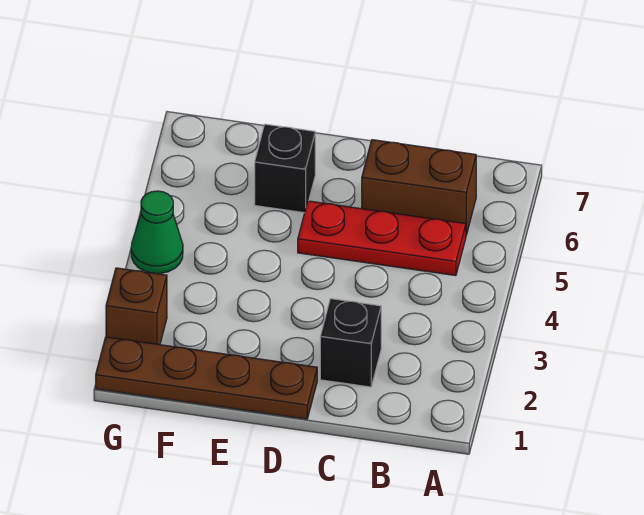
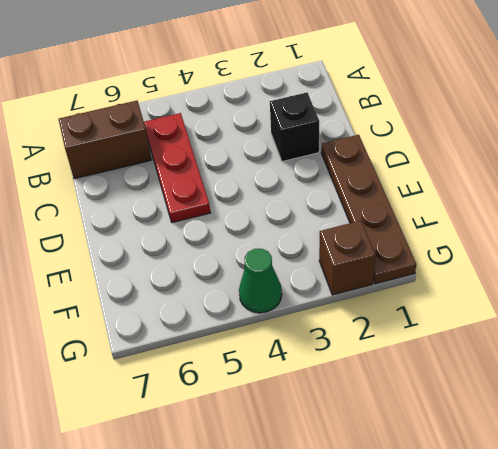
brown 1x2 brick [362,140,476,235] -> brown 1x2 brick turned to [59,101,152,179]
black 1x1 brick [255,124,315,213] -> none

